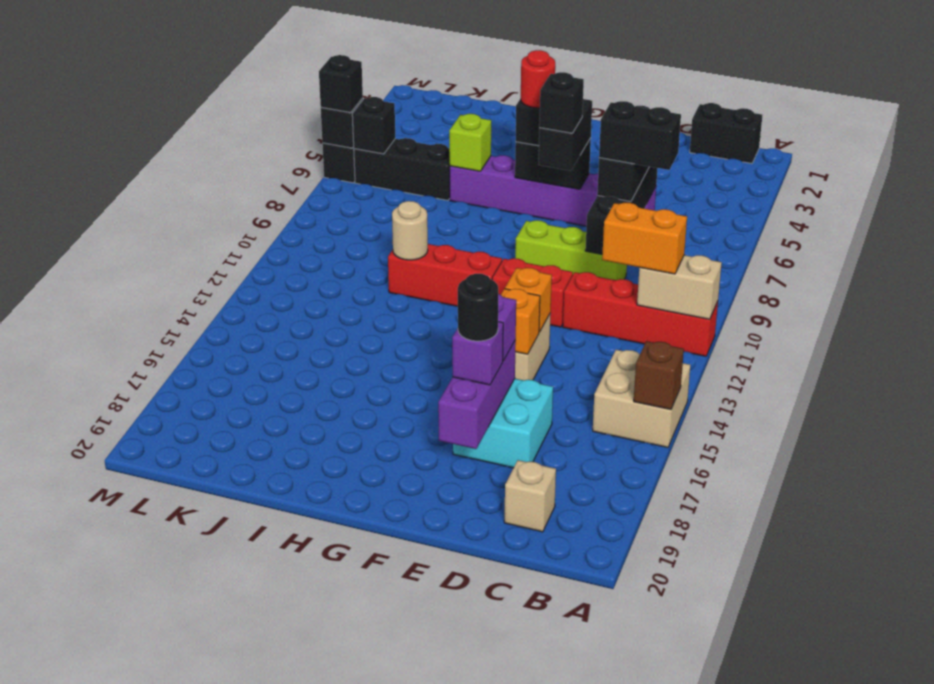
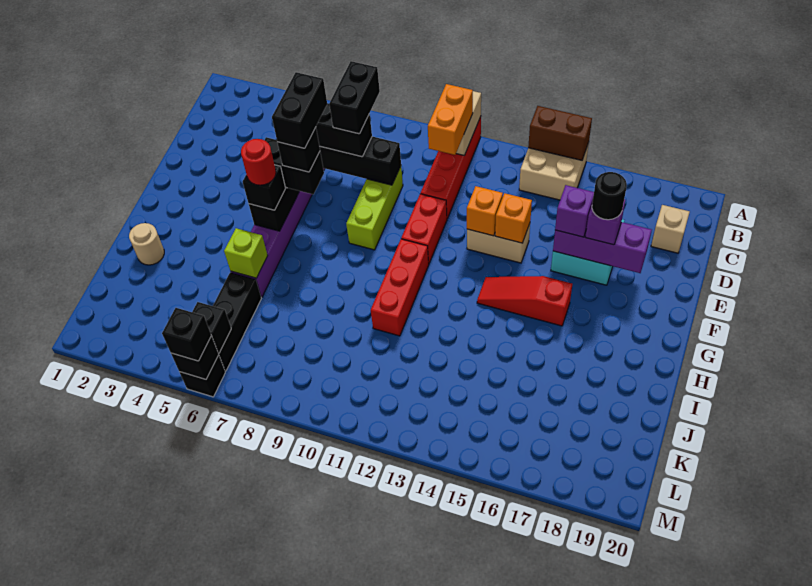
brown 1x1 brick [634,341,684,409] -> brown 1x2 brick [528,106,592,160]
black 1x2 brick [690,103,762,163] -> black 1x2 brick moved to [272,72,327,148]
none -> red 1x3 slope [477,276,572,326]
tan 1x1 round brick [392,201,428,260] -> tan 1x1 round brick moved to [129,223,164,265]

